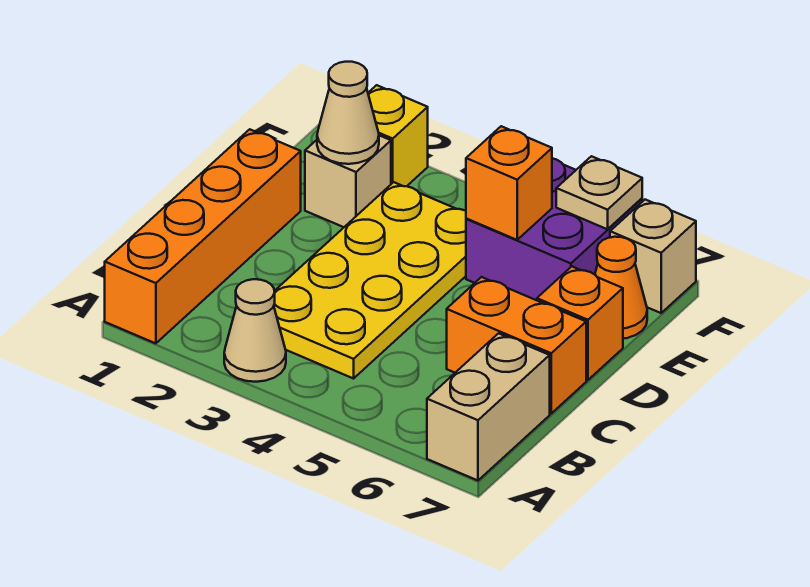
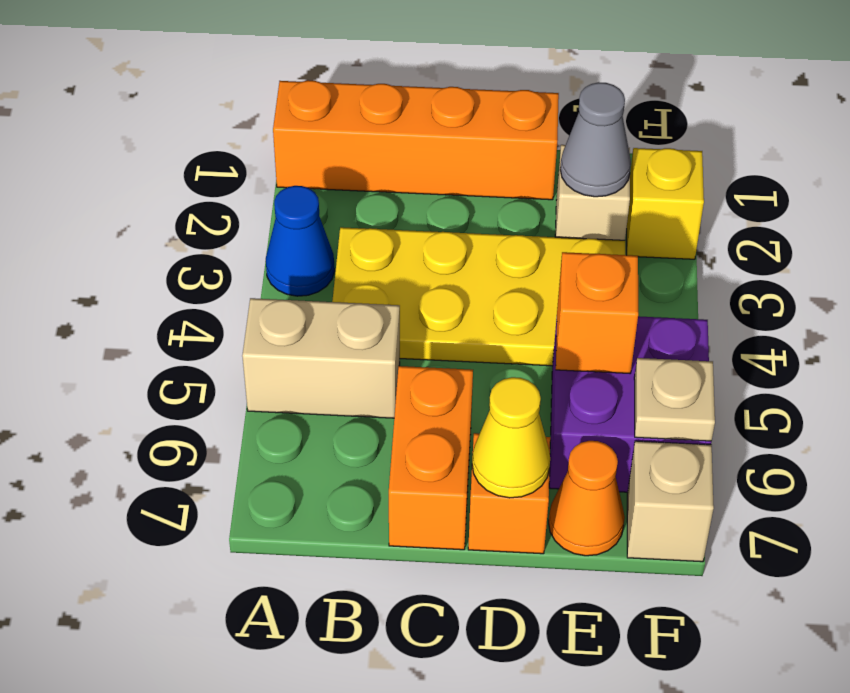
tan 1x1 cone [224,279,286,382] -> blue 1x1 cone [266,186,335,296]
tan 1x2 brick [427,333,550,481] -> tan 1x2 brick moved to [242,298,400,418]
none -> yellow 1x1 cone [472,377,550,498]
tan 1x1 cone [317,62,379,164] -> grey 1x1 cone [560,82,631,197]

